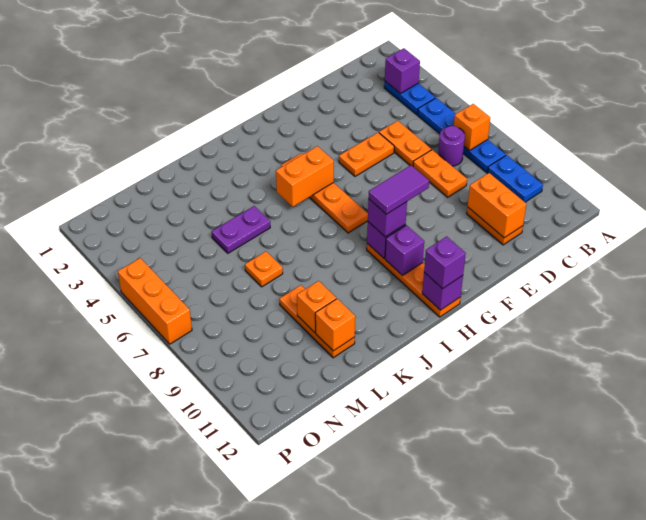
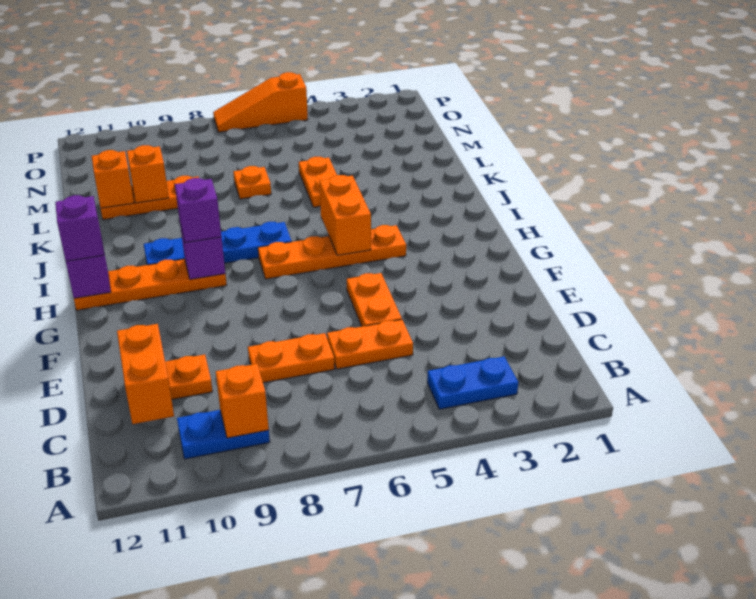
purple 1x1 brick [385,48,420,94] -> none
blue 1x4 plate [418,98,506,172] -> blue 1x4 plate moved to [144,222,292,265]
orange 1x1 brick [454,104,490,151] -> orange 1x1 brick moved to [216,364,269,438]
purple 1x1 round brick [438,126,465,166] -> none
orange 1x2 brick [468,173,526,238] -> orange 1x2 brick turned to [117,324,174,424]
purple 1x2 tile [369,165,429,214] -> none
purple 1x1 brick [385,225,424,275] -> none
purple 1x2 plate [212,206,270,253] -> orange 1x2 plate [299,157,337,207]
orange 1x3 brick [118,258,192,344] -> orange 1x3 slope [213,72,308,132]

